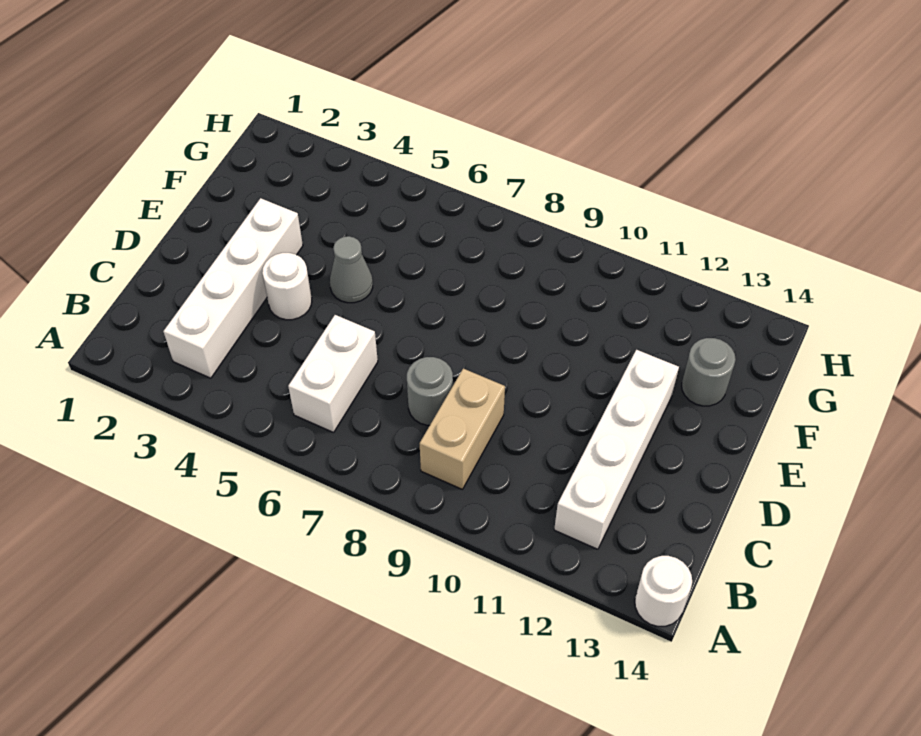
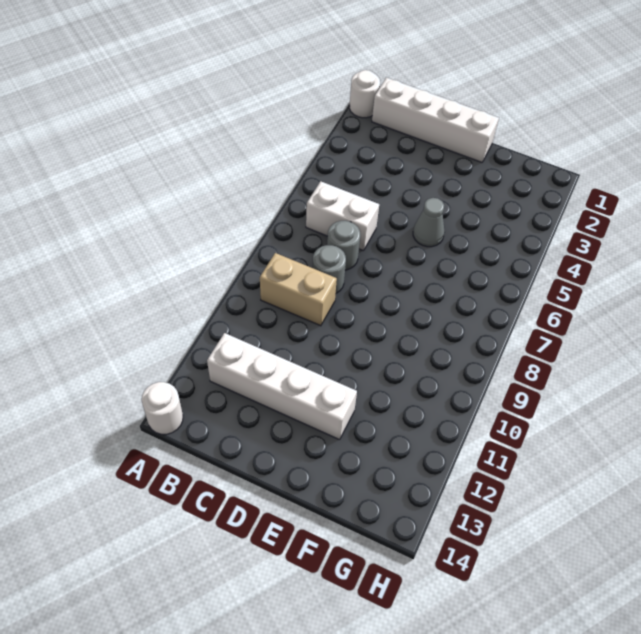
white 1x4 brick [163,198,303,378] -> white 1x4 brick moved to [372,78,499,162]
white 1x1 round brick [262,253,312,320] -> white 1x1 round brick moved to [349,70,380,118]
grey 1x1 round brick [682,338,736,406] -> grey 1x1 round brick moved to [327,221,360,270]

